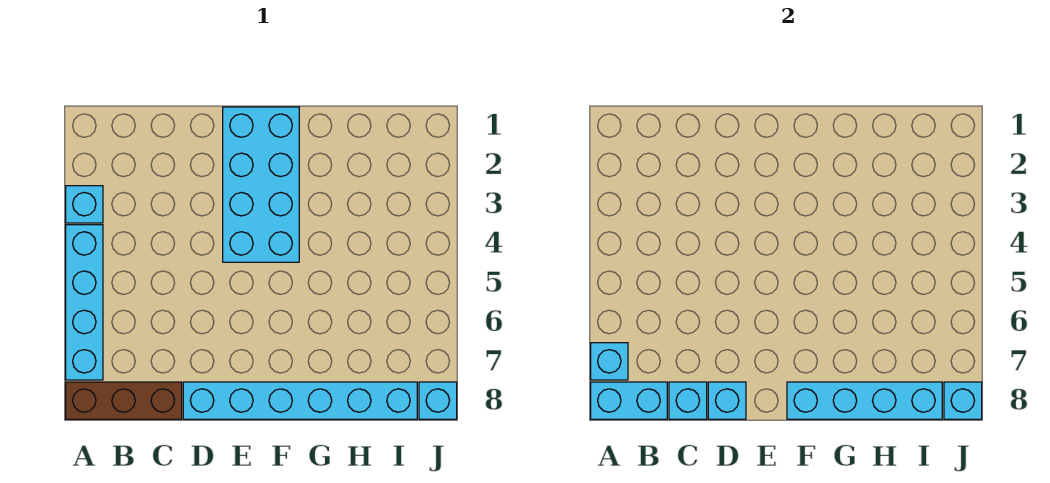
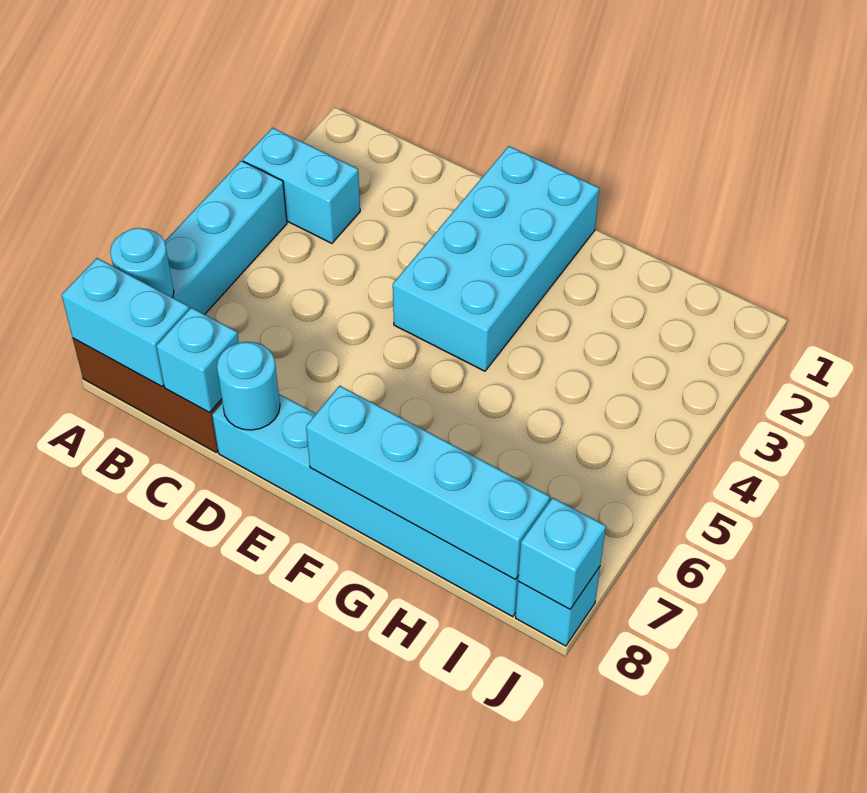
cyan 1x1 brick [66,186,103,223] -> cyan 1x2 brick [243,128,360,243]
cyan 1x1 brick [591,343,628,380] -> cyan 1x1 round brick [110,228,174,297]
cyan 1x1 brick [708,382,746,419] -> cyan 1x1 round brick [217,342,280,430]

